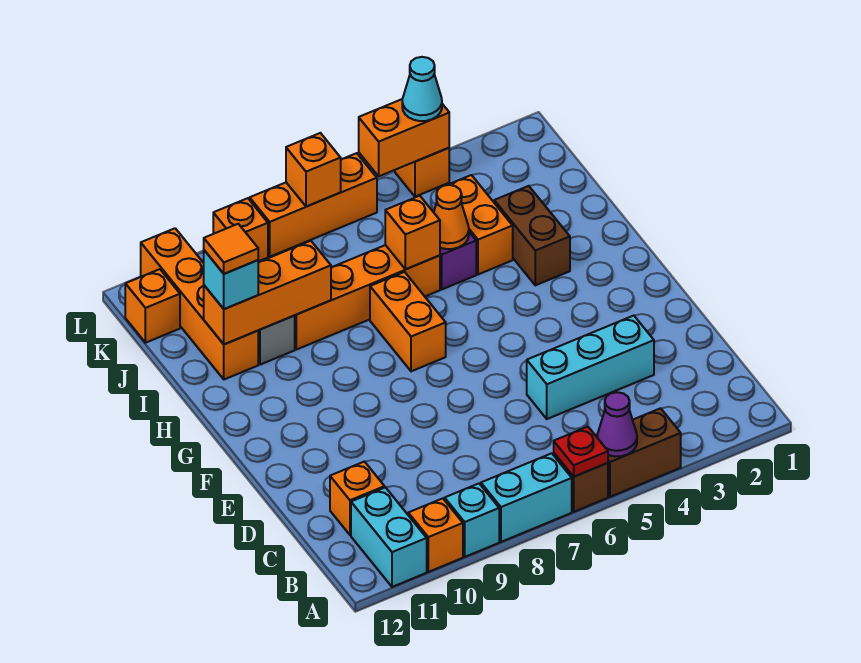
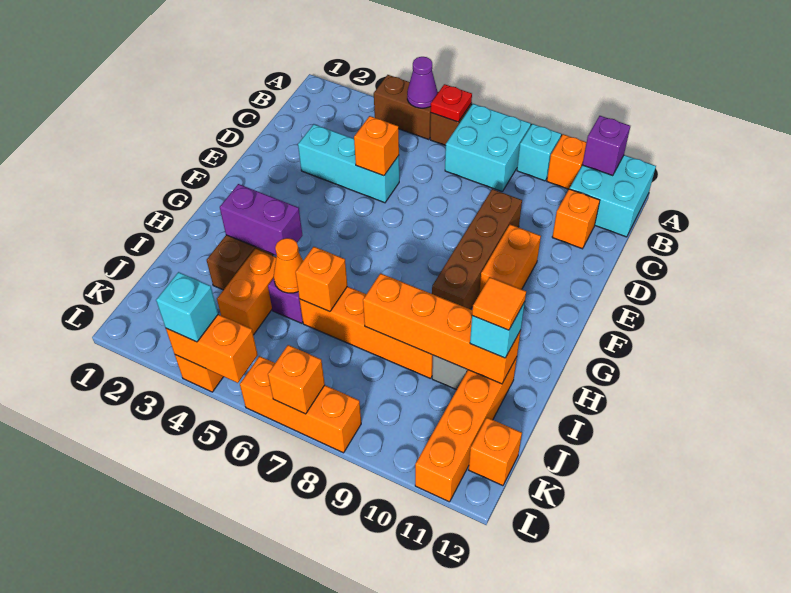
cyan 1x2 brick [481,453,572,542] -> cyan 2x2 brick [445,104,531,192]
cyan 1x2 brick [351,488,427,587] -> cyan 2x2 brick [570,155,656,237]
none -> purple 1x1 brick [582,116,630,176]
none -> brown 1x4 brick [432,189,522,309]
orange 1x2 brick [370,272,446,371] -> orange 1x2 brick moved to [479,224,541,294]
none -> purple 1x2 brick [220,184,302,256]
orange 1x3 brick [204,241,331,344] -> orange 1x4 brick [363,273,521,384]
cyan 1x1 cone [402,57,442,121] -> cyan 1x1 brick [156,272,218,342]
orange 1x1 brick [213,198,268,262] -> orange 1x1 brick moved to [354,116,399,176]

